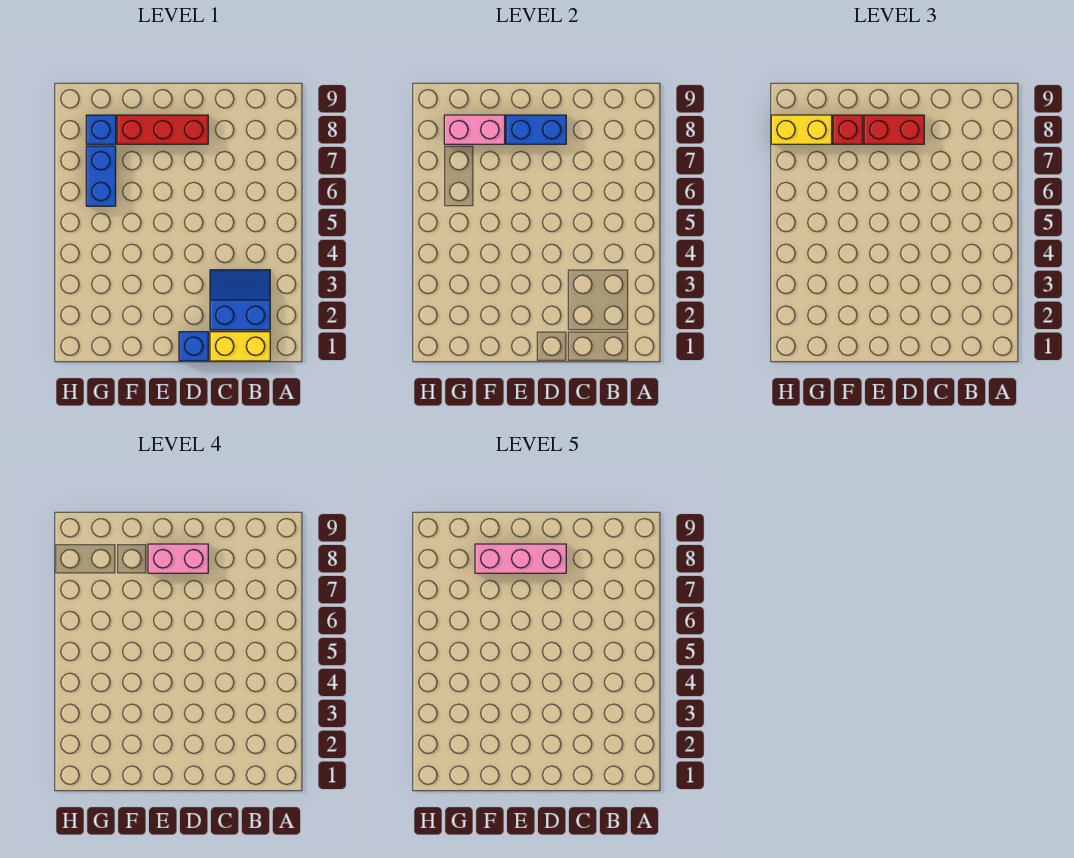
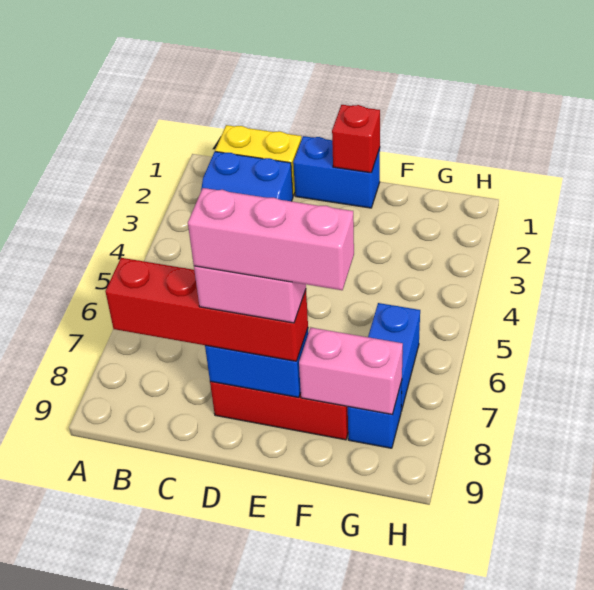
blue 1x1 brick [179,332,208,361] -> blue 1x2 brick [293,136,380,208]
red 1x2 brick [864,115,924,144] -> red 1x4 brick [105,258,308,361]
red 1x1 brick [833,115,863,144] -> red 1x1 brick moved to [332,105,380,173]
yellow 1x2 brick [771,115,832,144] -> none

